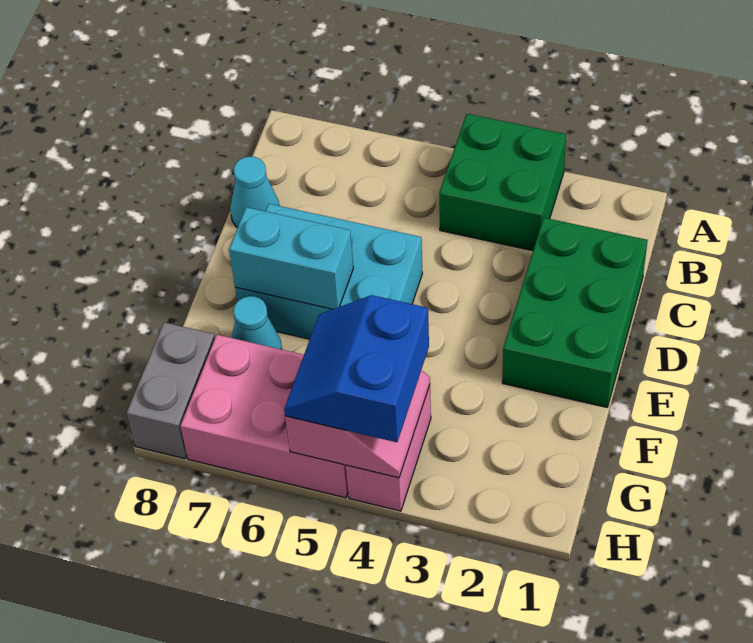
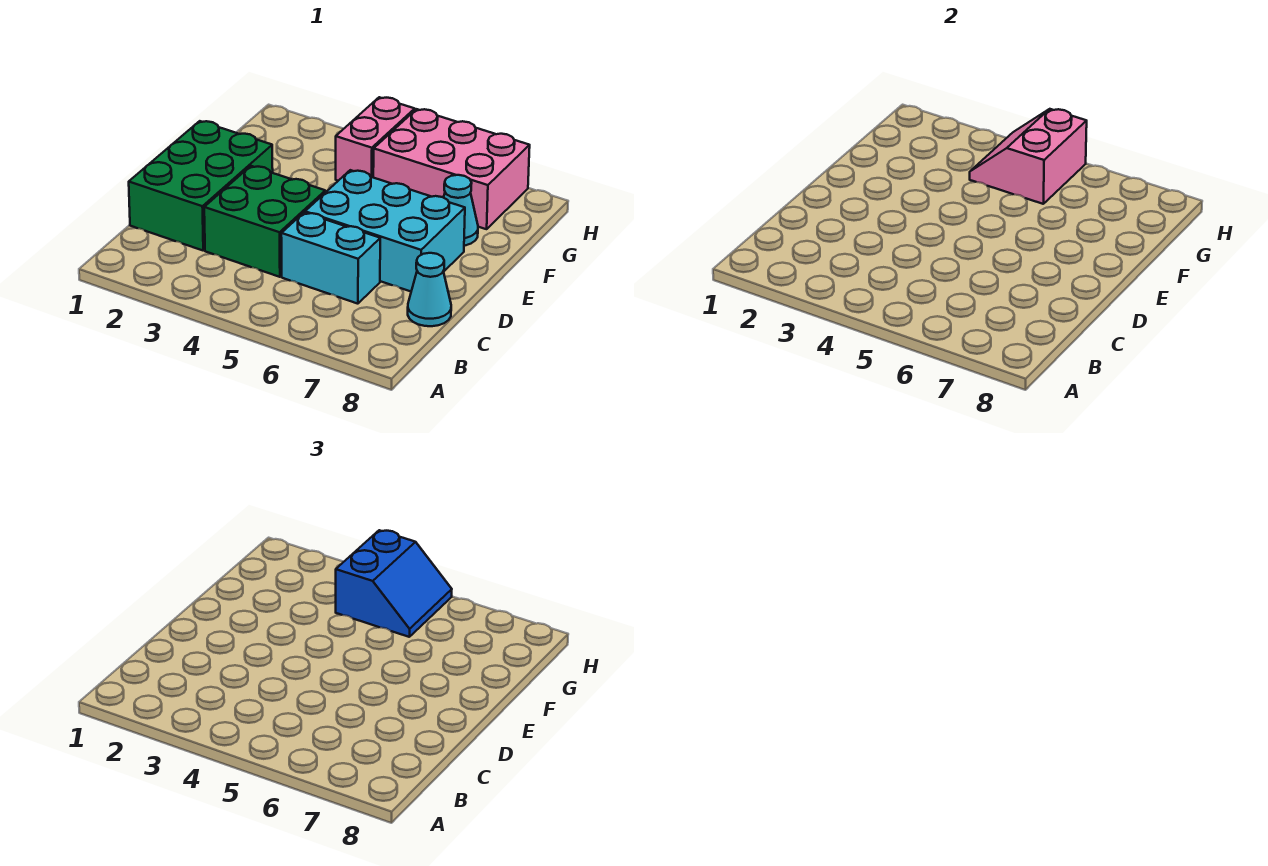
green 2x2 brick [439,114,566,251] -> green 2x2 brick moved to [204,166,325,277]
cyan 1x2 brick [229,207,353,309] -> cyan 1x2 brick moved to [281,213,380,304]
grey 1x2 brick [127,322,215,459] -> none

